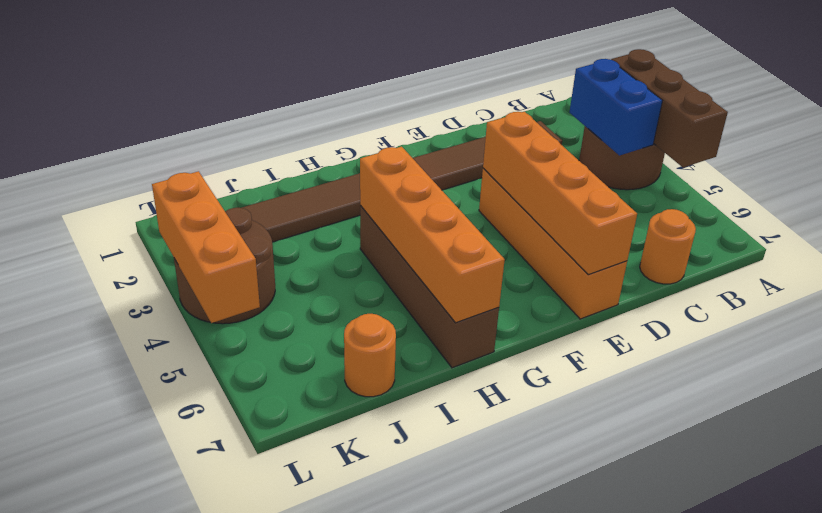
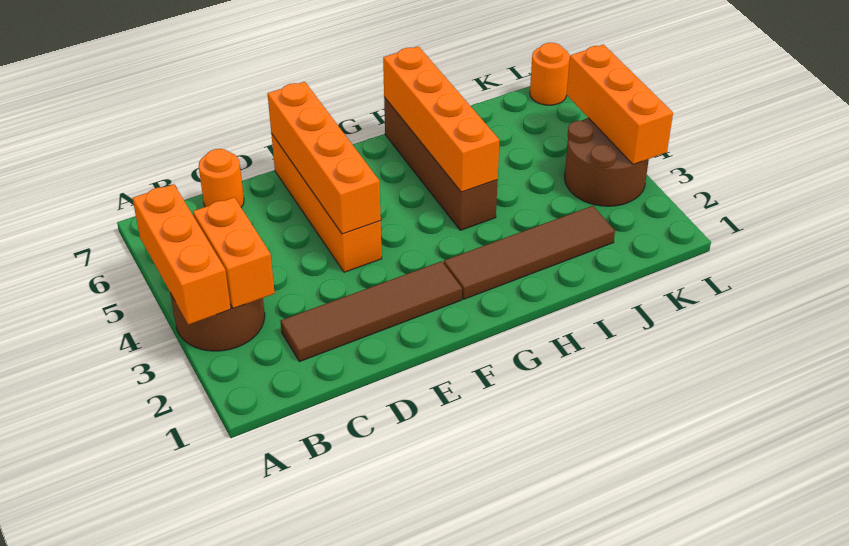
brown 1x3 brick [611,49,728,168] -> orange 1x3 brick [133,184,231,325]
blue 1x2 brick [569,59,662,155] -> orange 1x2 brick [193,197,275,309]
orange 1x1 round brick [344,314,396,397] -> orange 1x1 round brick moved to [530,43,570,105]

